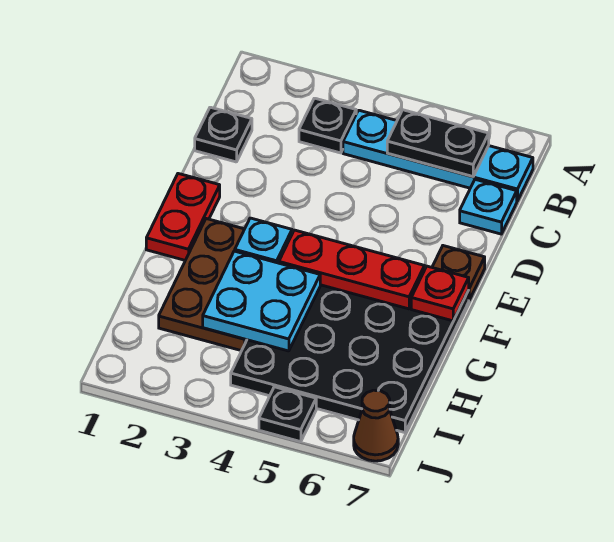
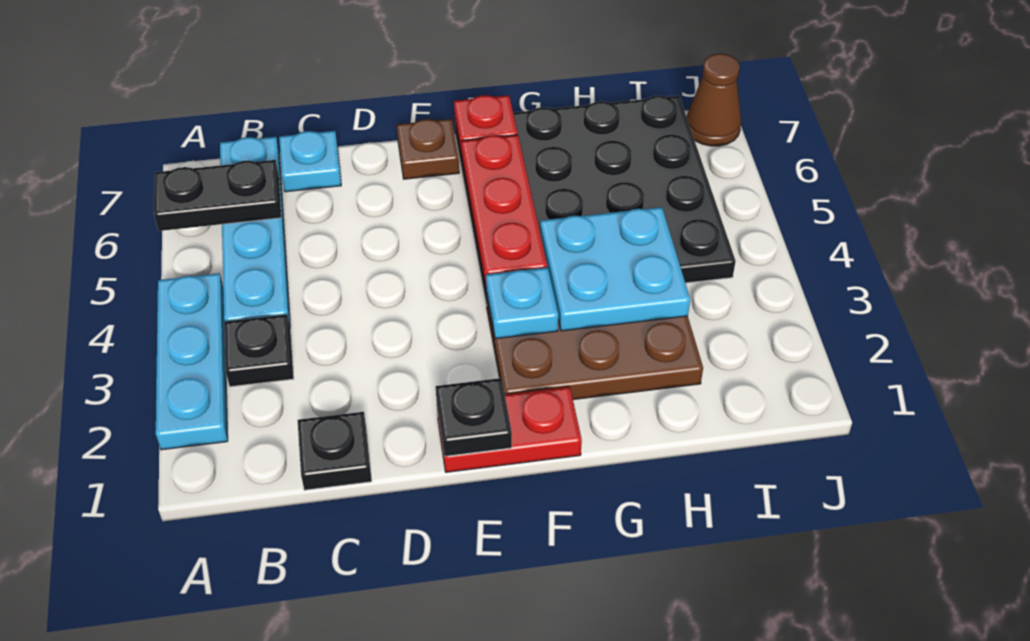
none -> cyan 1x3 plate [156,273,228,450]
black 1x2 plate [387,110,489,176] -> black 1x2 plate turned to [154,160,281,231]
black 1x1 plate [259,387,316,442] -> black 1x1 plate moved to [435,378,512,456]

